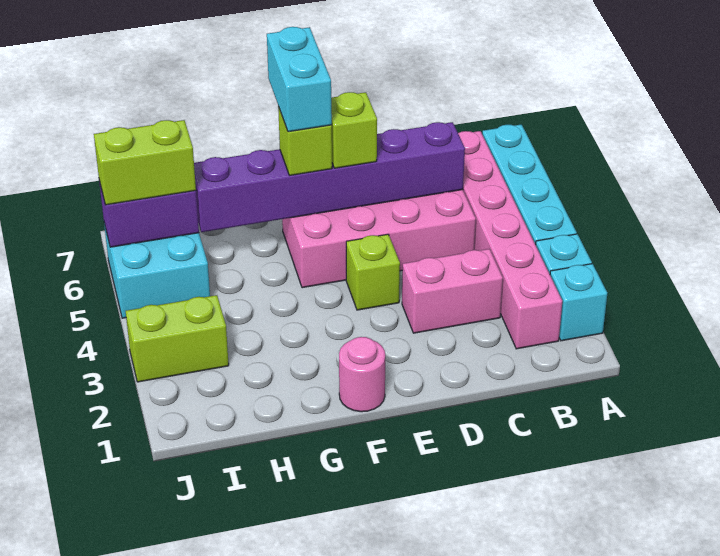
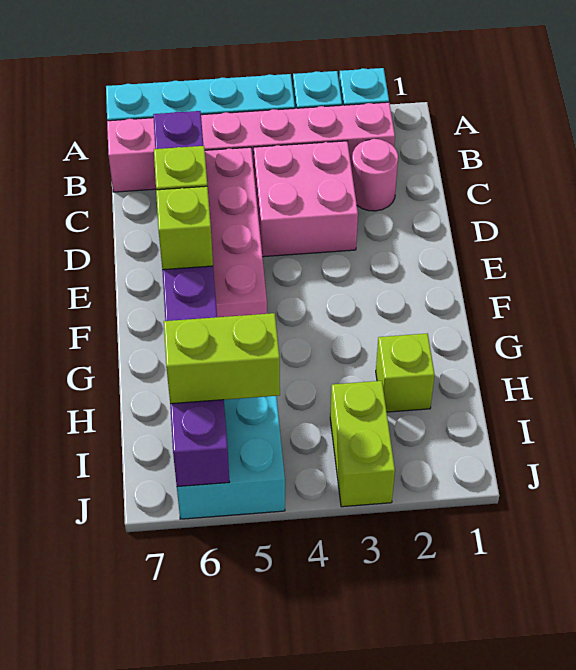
pink 1x2 brick [402,249,503,333] -> pink 2x2 brick [254,141,358,257]
lime 1x1 brick [346,234,400,310] -> lime 1x1 brick moved to [376,333,435,412]
pink 1x1 round brick [339,337,385,412] -> pink 1x1 round brick moved to [352,139,398,211]
cyan 1x2 brick [267,27,332,132] -> none
lime 1x2 brick [94,120,196,205] -> lime 1x2 brick turned to [164,313,280,404]

